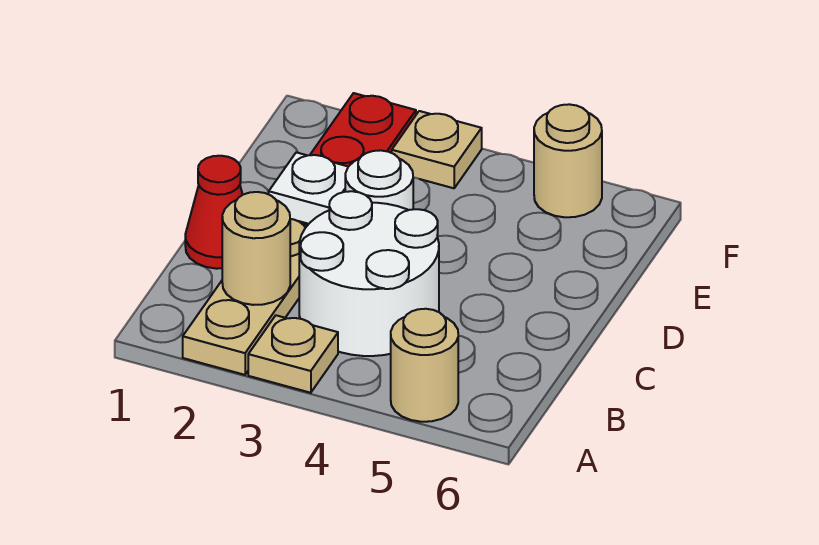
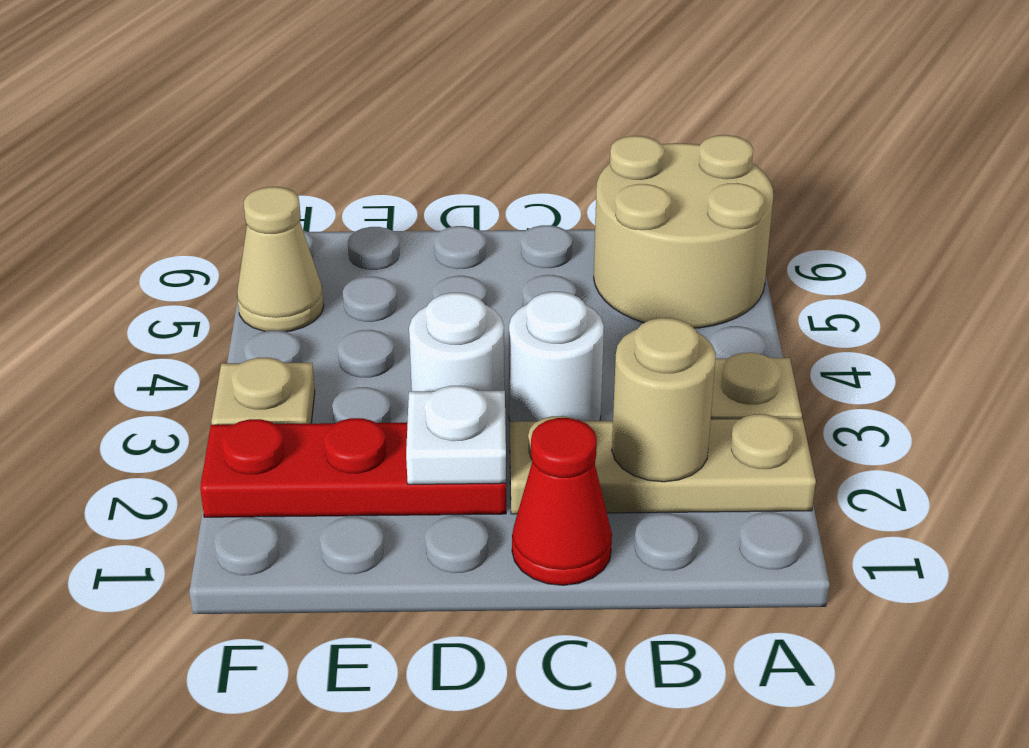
tan 1x1 round brick [391,309,458,422] -> tan 2x2 round brick [594,135,773,328]
white 2x2 round brick [299,191,439,356] -> white 1x1 round brick [509,292,604,422]
tan 1x1 round brick [534,104,602,217] -> tan 1x1 cone [237,187,324,332]

